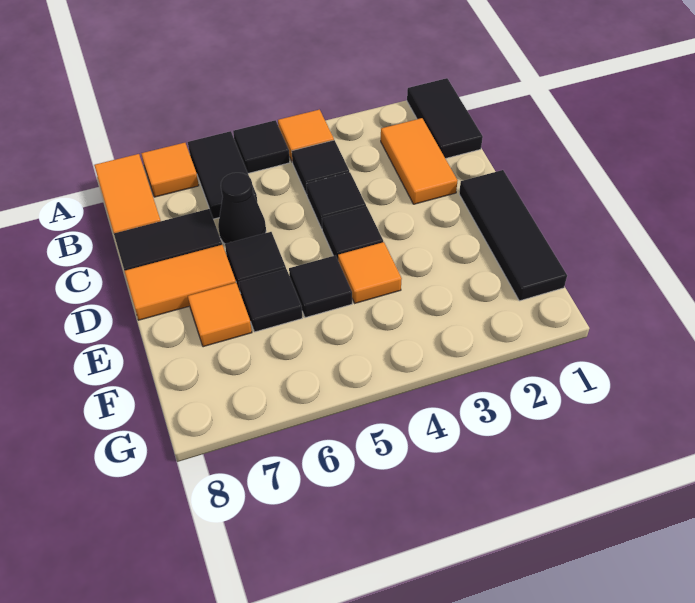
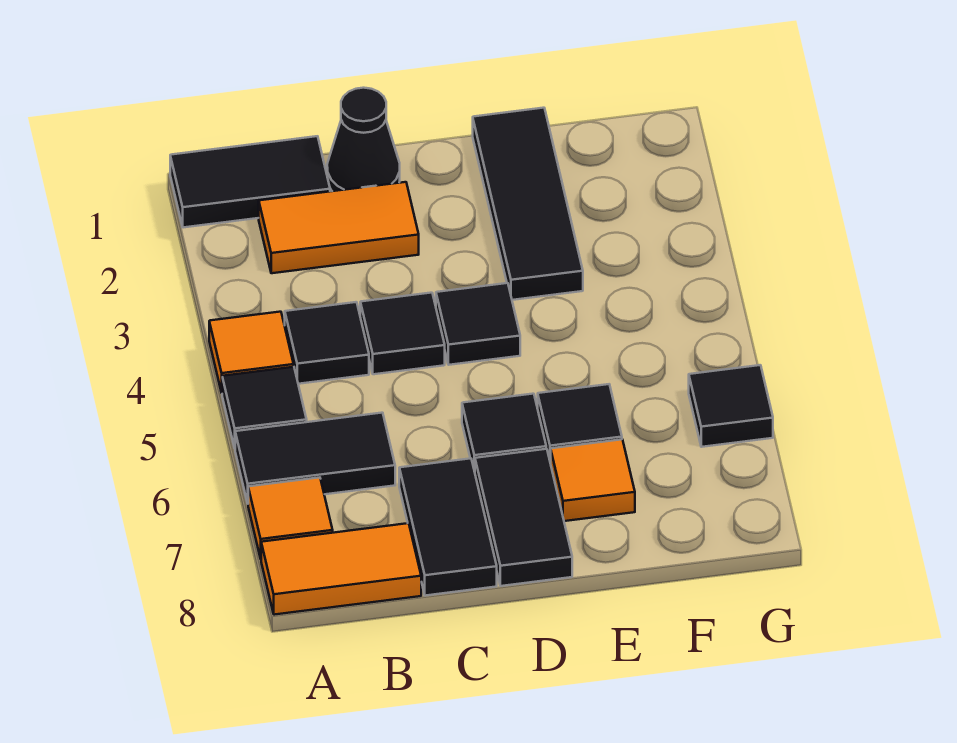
black 1x1 cone [218,173,266,244] -> black 1x1 cone moved to [327,88,400,191]
black 1x3 tile [459,170,567,301] -> black 1x3 tile turned to [473,108,583,300]
orange 1x2 tile [125,245,236,320] -> black 1x2 tile [475,449,572,586]
orange 1x1 tile [338,242,402,303] -> none
black 1x1 tile [289,255,352,318] -> black 1x1 tile moved to [689,365,773,447]

